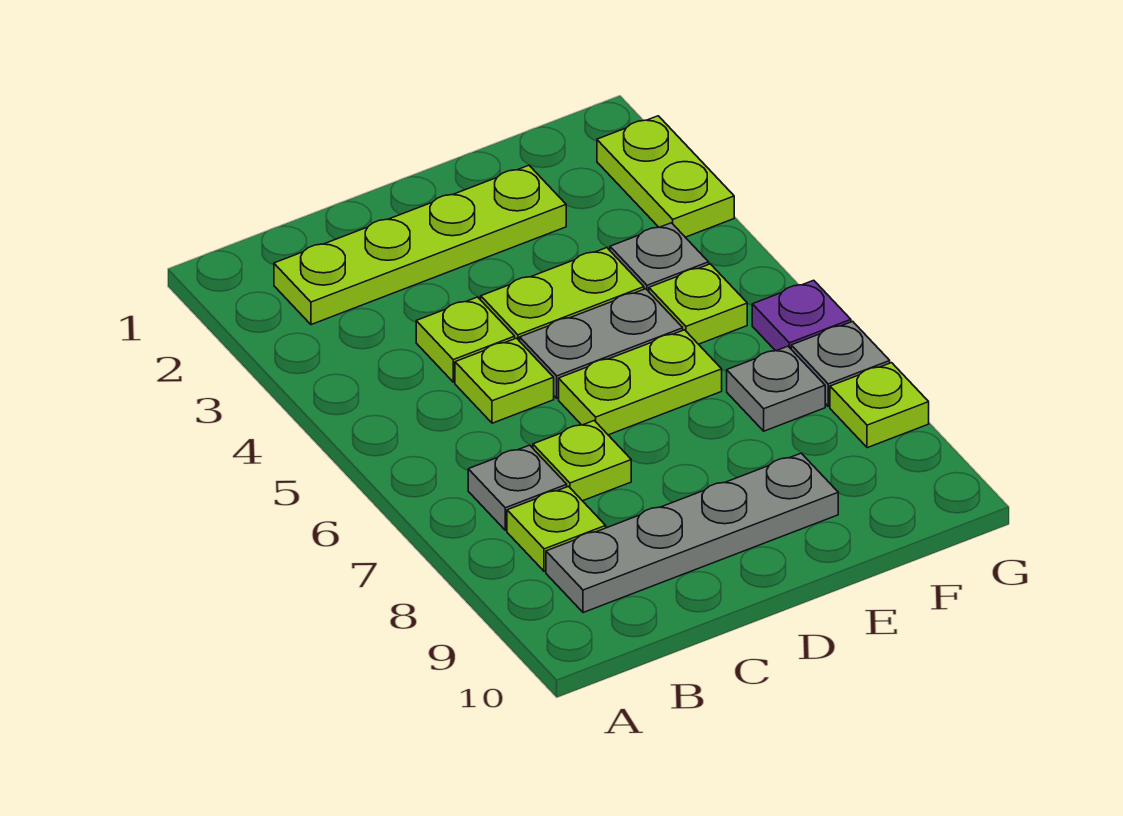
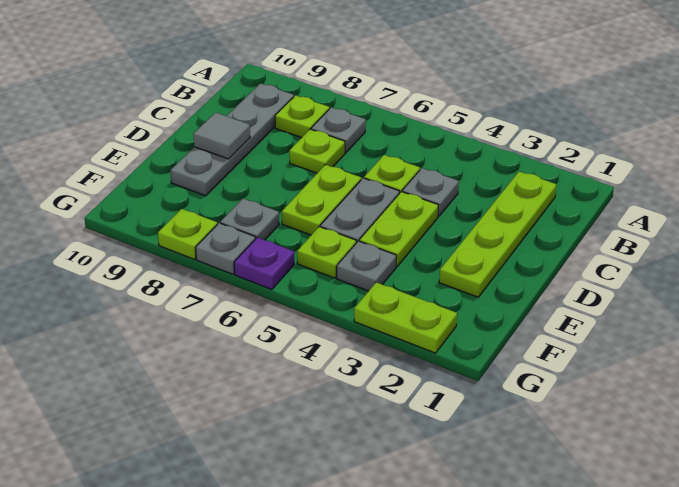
lime 1x1 plate [416,297,515,382] -> grey 1x1 plate [402,168,459,217]
none -> grey 1x1 tile [193,112,250,159]

